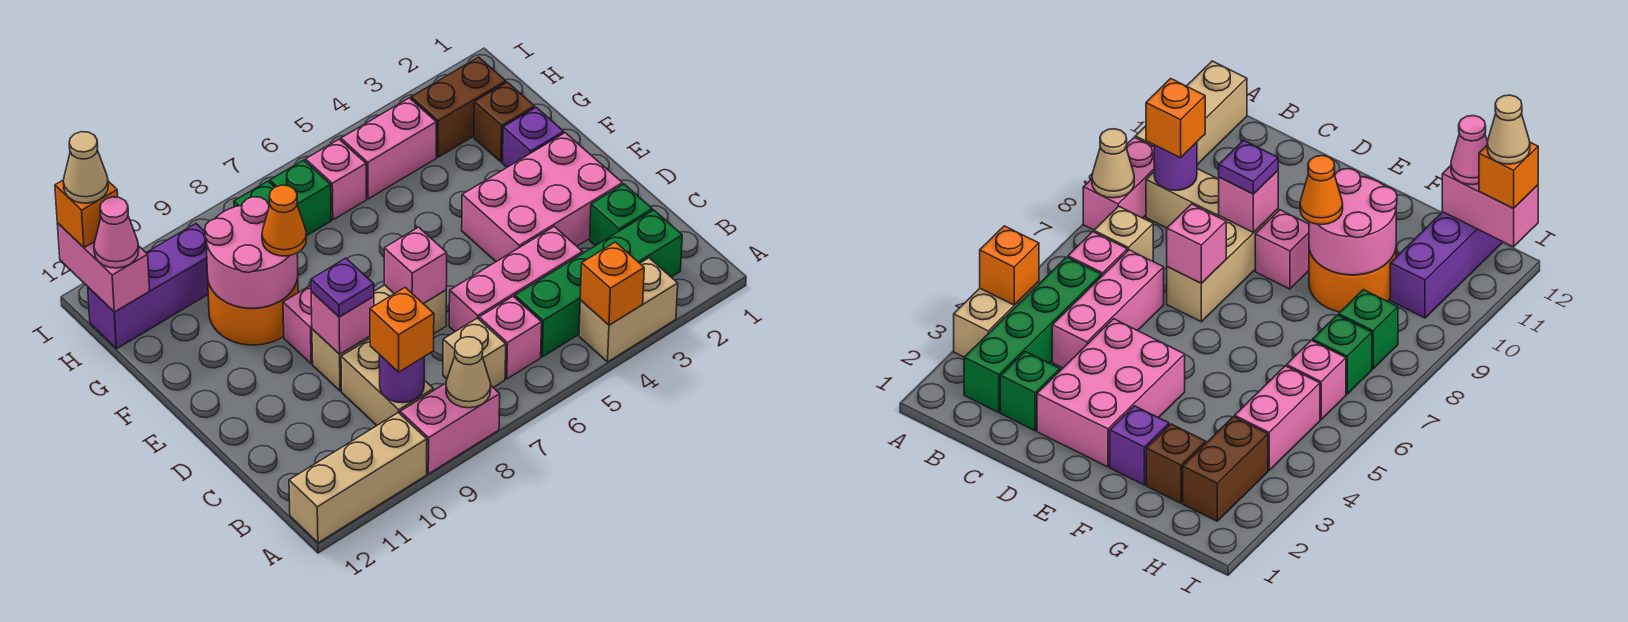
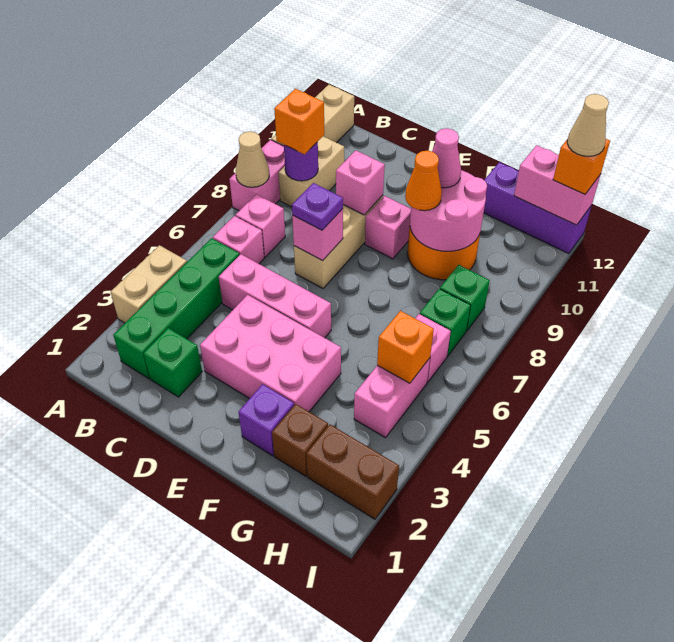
orange 1x1 brick [580,242,644,325] -> orange 1x1 brick moved to [377,311,434,383]
tan 1x1 brick [443,318,506,387] -> pink 1x1 brick [236,194,285,257]
tan 1x2 brick [341,339,433,425] -> tan 1x2 brick turned to [279,136,344,207]
pink 1x3 brick [449,227,583,332] -> pink 1x3 brick turned to [219,254,331,338]
pink 2x3 brick [462,133,623,262] -> pink 2x3 brick turned to [200,295,341,412]
purple 1x1 plate [311,258,374,317] -> purple 1x1 plate moved to [292,183,343,230]
brown 1x2 brick [411,57,506,157] -> brown 1x2 brick turned to [306,425,399,519]
purple 1x3 brick [88,224,208,349] -> purple 1x3 brick turned to [484,162,592,254]
pink 1x1 cone [94,197,139,268] -> pink 1x1 cone moved to [432,128,461,188]

